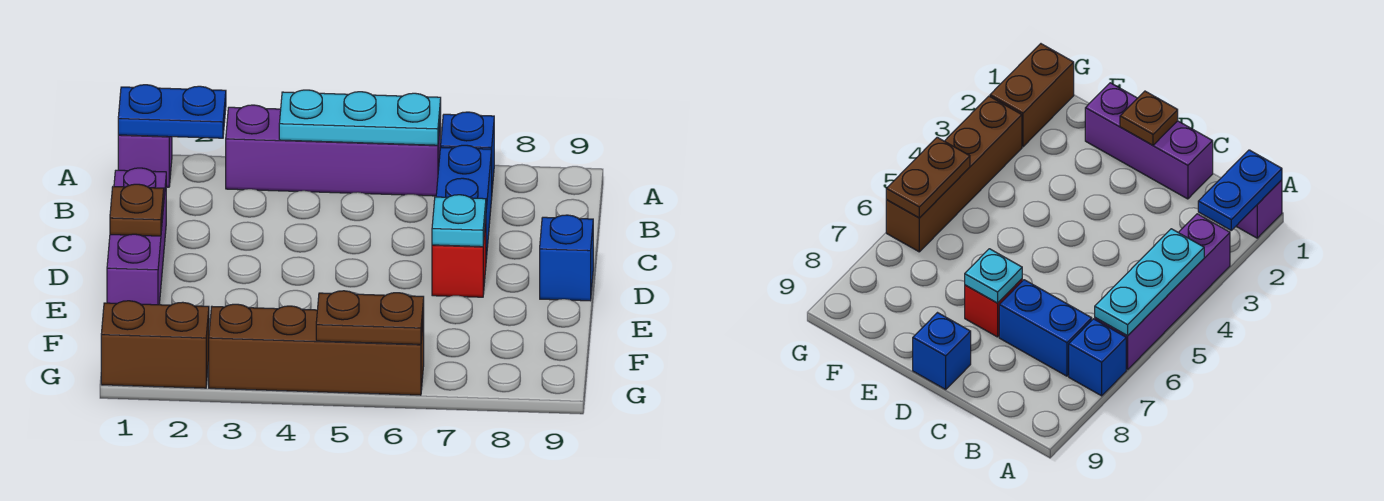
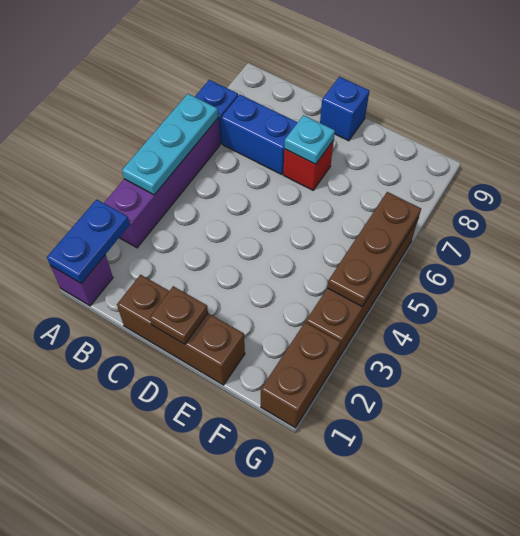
purple 1x3 brick [107,168,166,305] -> brown 1x3 brick [117,275,245,385]
brown 1x2 plate [316,291,424,344] -> brown 1x3 plate [327,192,421,307]

